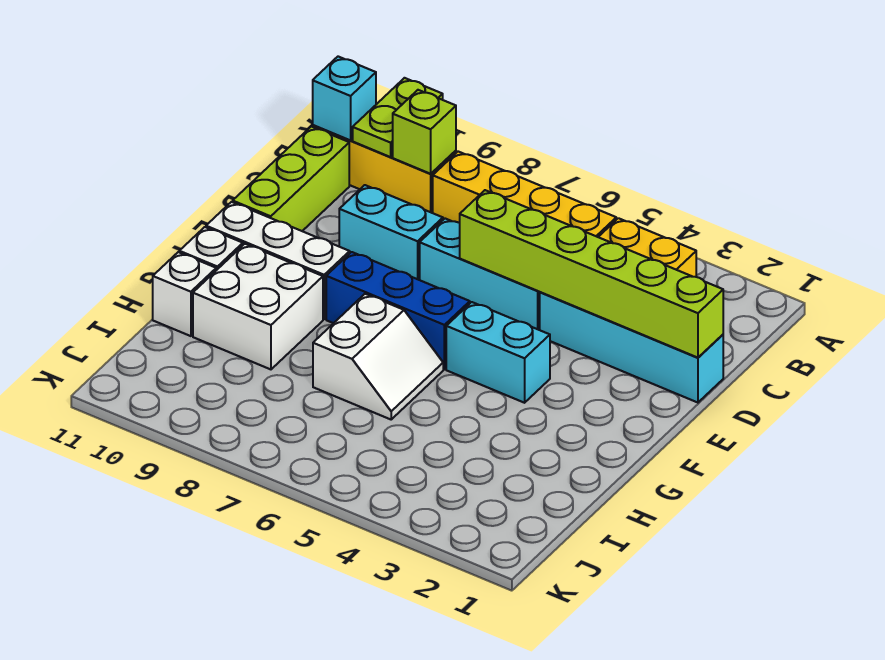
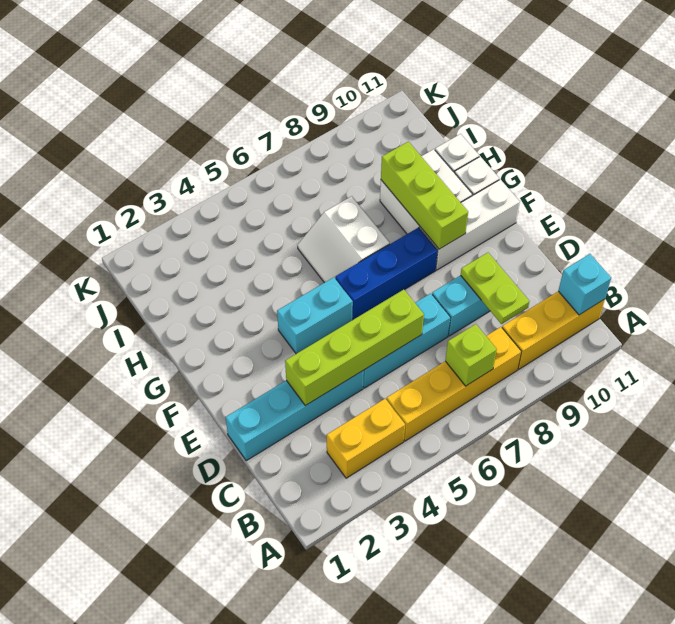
lime 1x2 plate [353,78,443,157] -> lime 1x2 plate moved to [461,253,529,324]
lime 1x1 brick [393,90,456,174] -> lime 1x1 brick moved to [445,324,497,386]
lime 1x3 brick [233,126,349,231] -> lime 1x3 brick moved to [381,142,468,249]
lime 1x6 brick [460,190,723,358] -> lime 1x4 brick [285,290,424,406]

